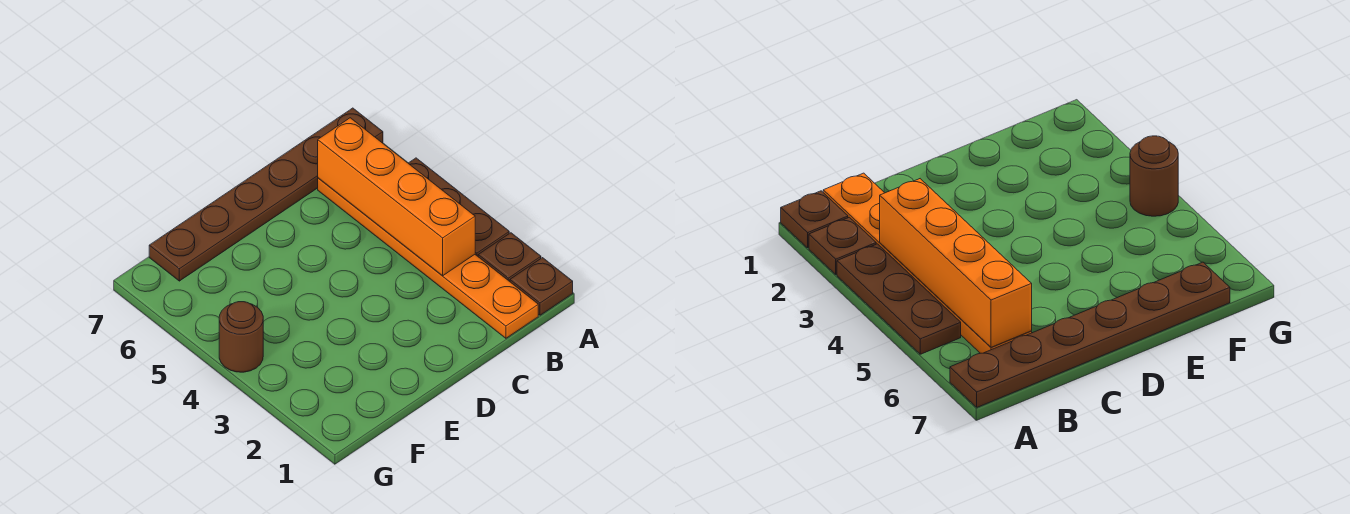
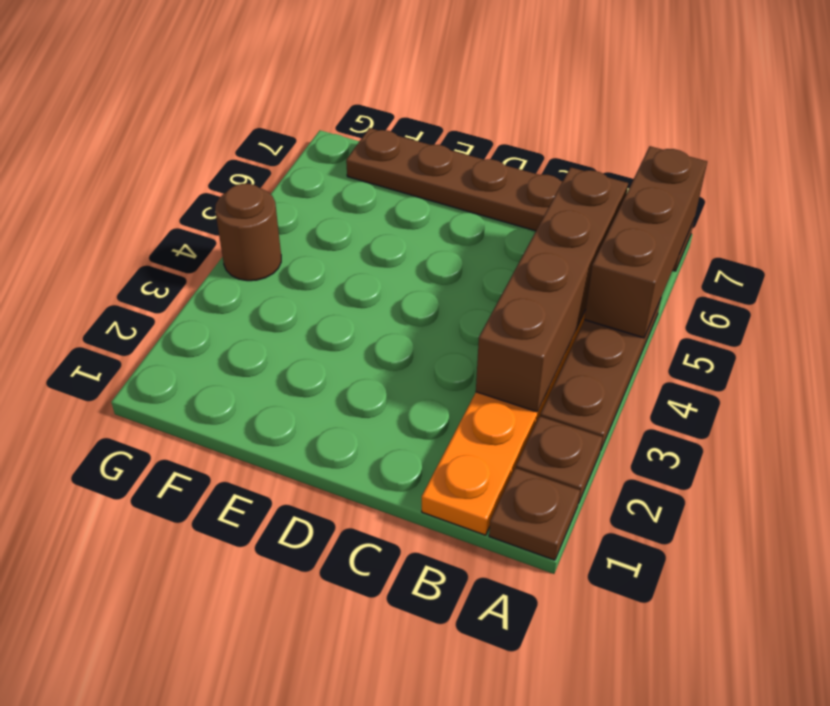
none -> brown 1x3 brick [584,146,707,338]
orange 1x4 brick [318,118,475,276] -> brown 1x4 brick [476,167,628,412]

